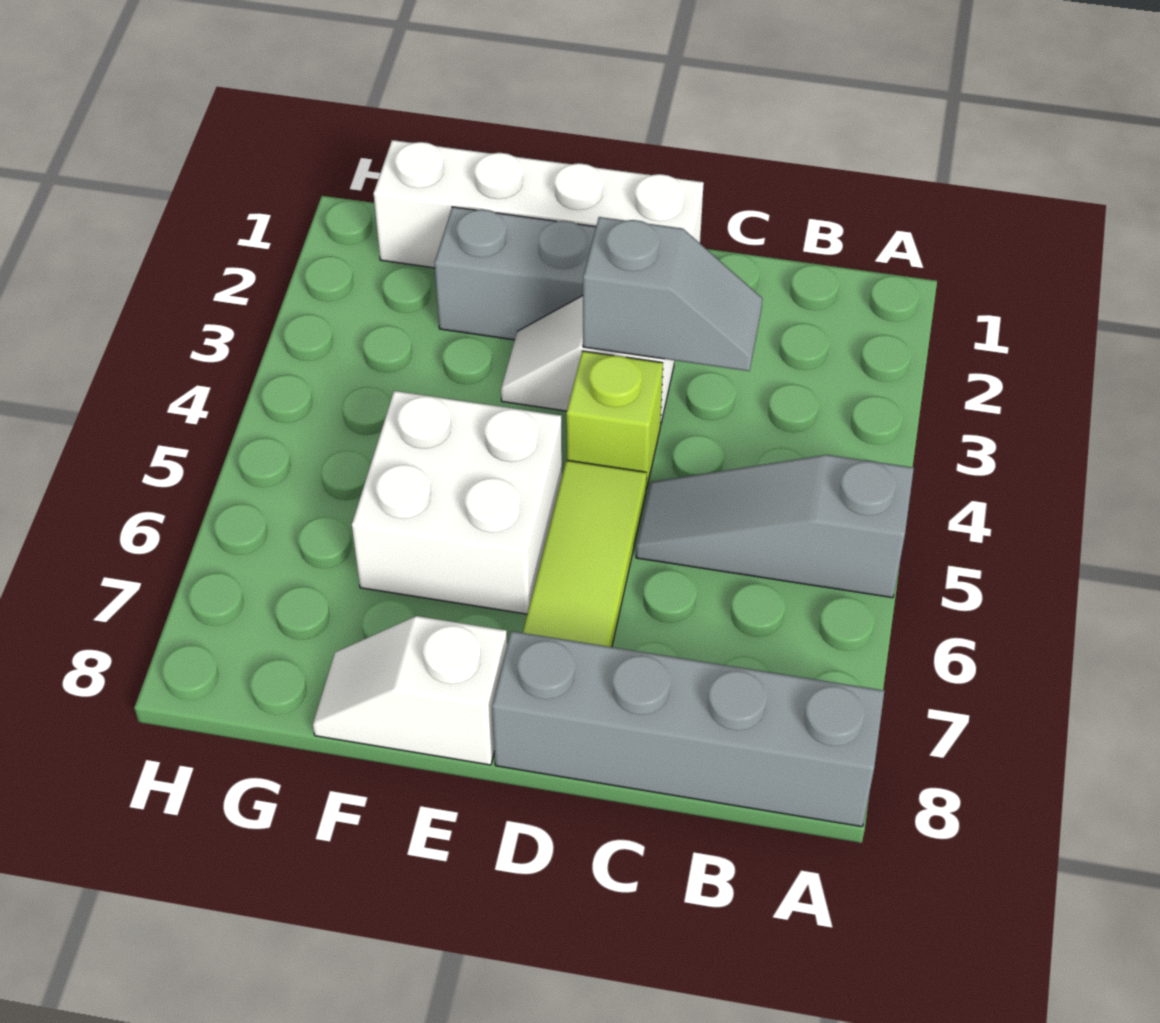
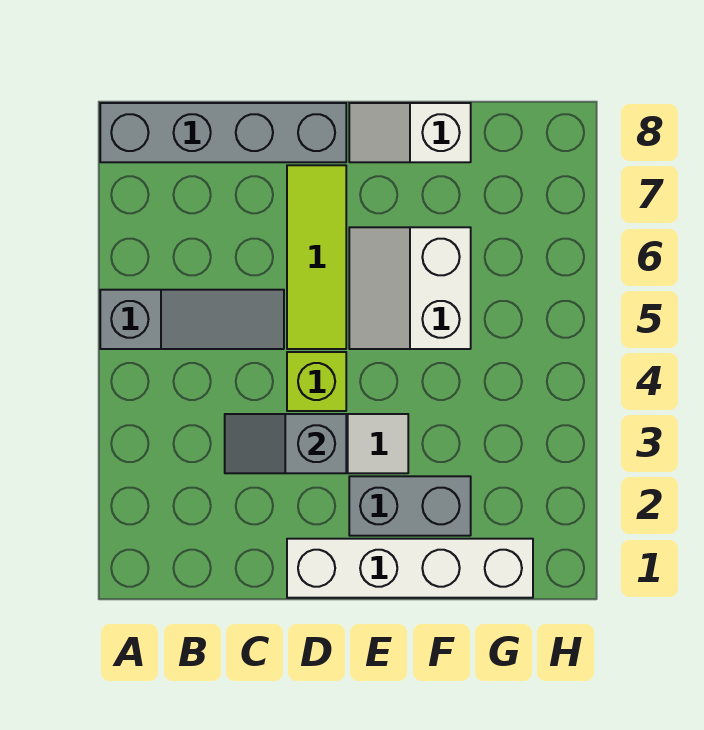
white 2x2 brick [352,391,562,614] -> white 2x2 slope [349,227,471,349]
white 1x2 slope [313,616,507,765] -> white 1x2 slope turned to [349,103,471,162]

